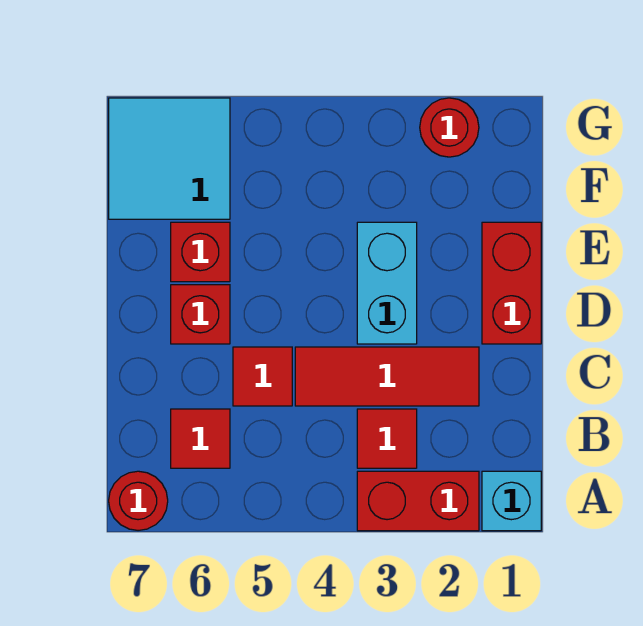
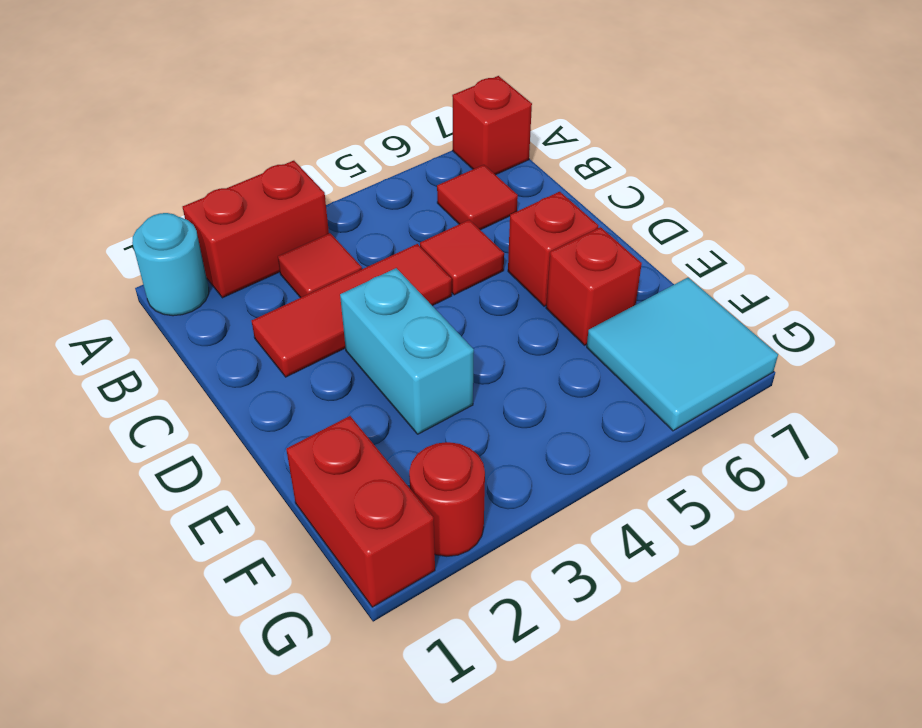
cyan 1x1 brick [482,471,541,531] -> cyan 1x1 round brick [132,213,209,316]
red 1x1 round brick [109,471,168,530] -> red 1x1 brick [452,76,532,175]
red 1x2 brick [482,222,541,344] -> red 1x2 brick moved to [286,416,435,607]

